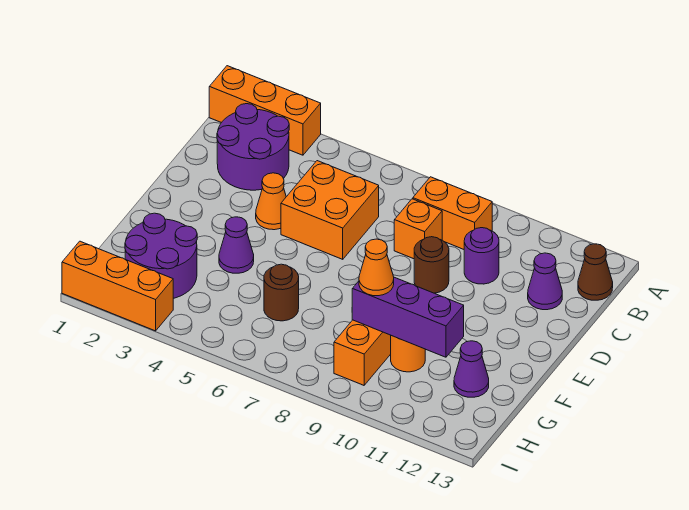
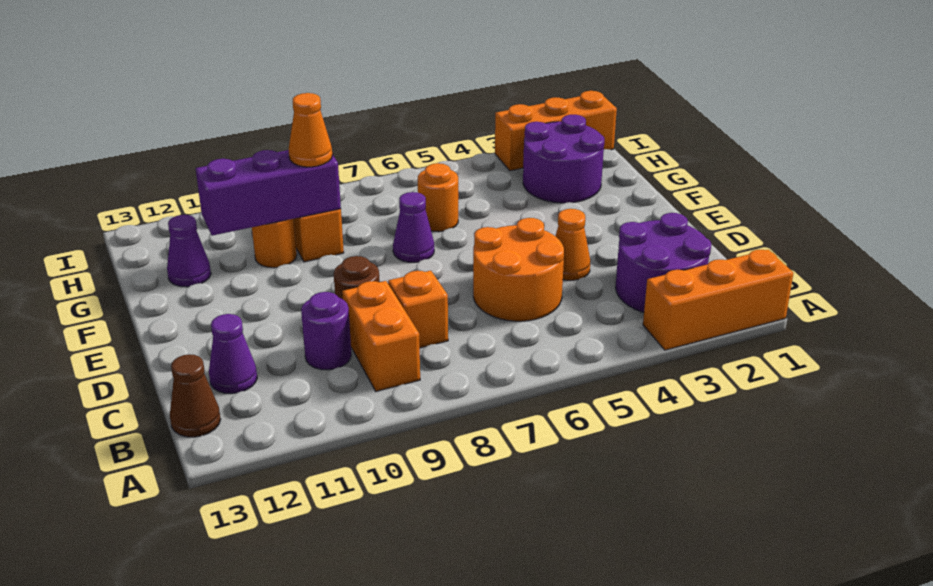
orange 1x2 brick [413,177,492,249] -> orange 1x2 brick turned to [342,281,420,391]
orange 2x2 brick [281,161,379,259] -> orange 2x2 round brick [473,218,564,321]
purple 1x1 cone [219,217,254,273] -> purple 1x1 cone moved to [393,192,434,262]
brown 1x1 round brick [264,264,299,321] -> orange 1x1 round brick [418,163,458,232]

